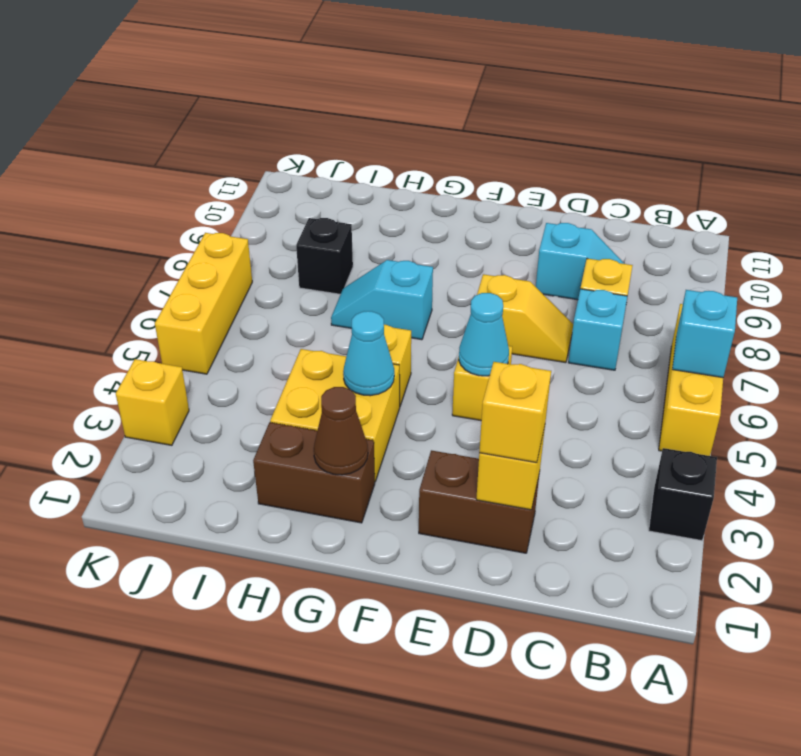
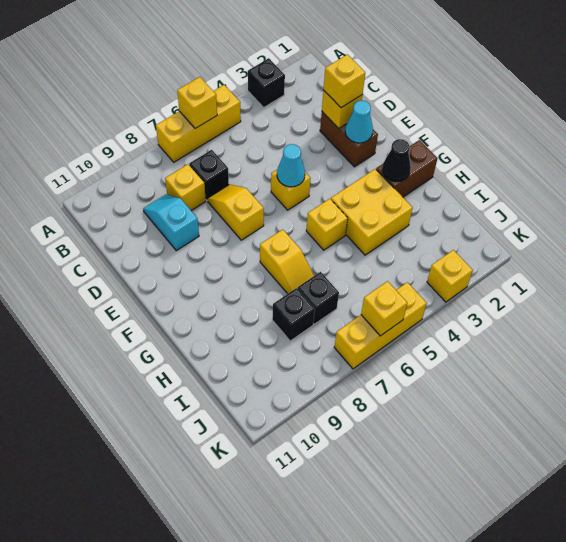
cyan 1x1 brick [672,290,737,378] -> yellow 1x1 brick [177,77,217,129]
cyan 1x1 brick [568,289,627,370] -> black 1x1 brick [189,150,229,200]
brown 1x2 brick [253,422,375,523] -> brown 1x2 brick turned to [376,140,438,197]
brown 1x1 cone [314,387,368,475] -> black 1x1 cone [382,139,411,182]
cyan 1x1 cone [343,311,394,396] -> cyan 1x1 cone moved to [345,100,373,143]
cyan 1x2 slope [331,260,433,340] -> yellow 1x2 slope [260,230,314,294]
none -> black 1x1 brick [297,272,339,324]
none -> yellow 1x1 brick [361,281,407,336]

